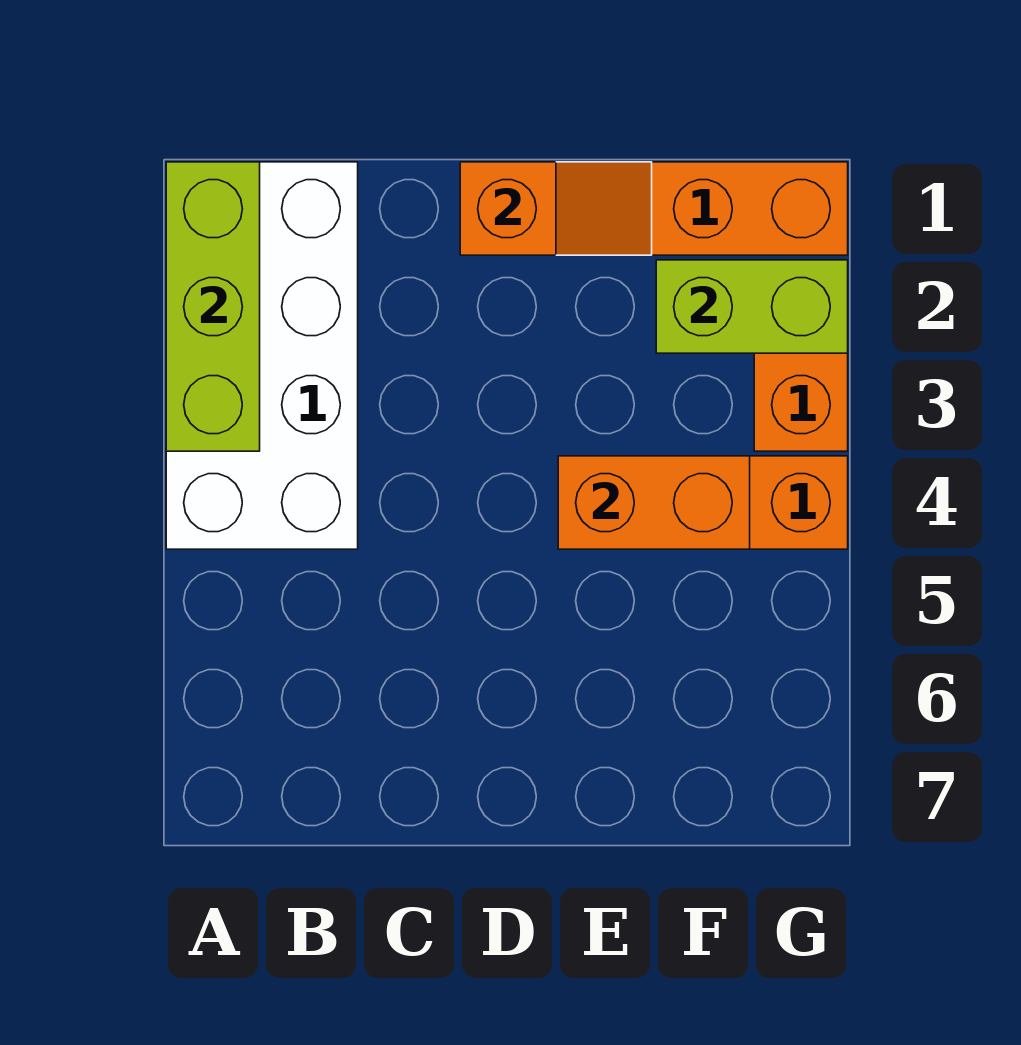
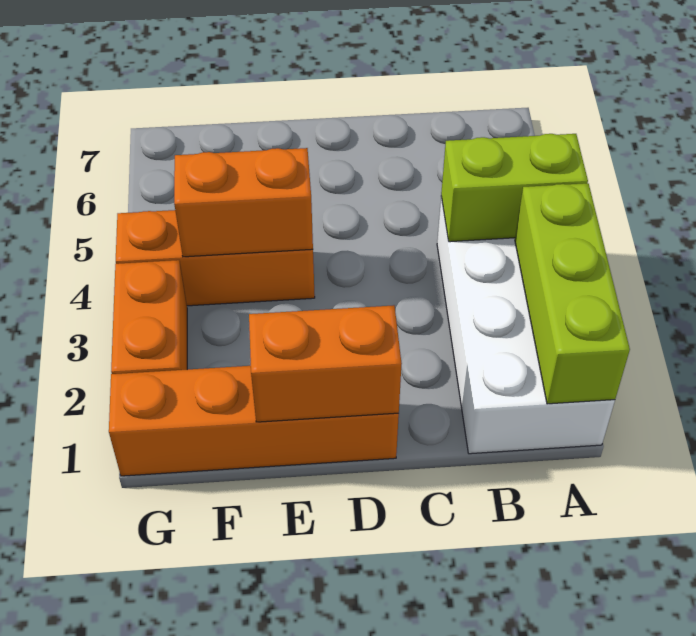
orange 1x2 slope [460,162,652,255] -> orange 1x2 brick [249,305,402,422]
lime 1x2 brick [656,260,848,353] -> lime 1x2 brick moved to [441,134,588,242]

